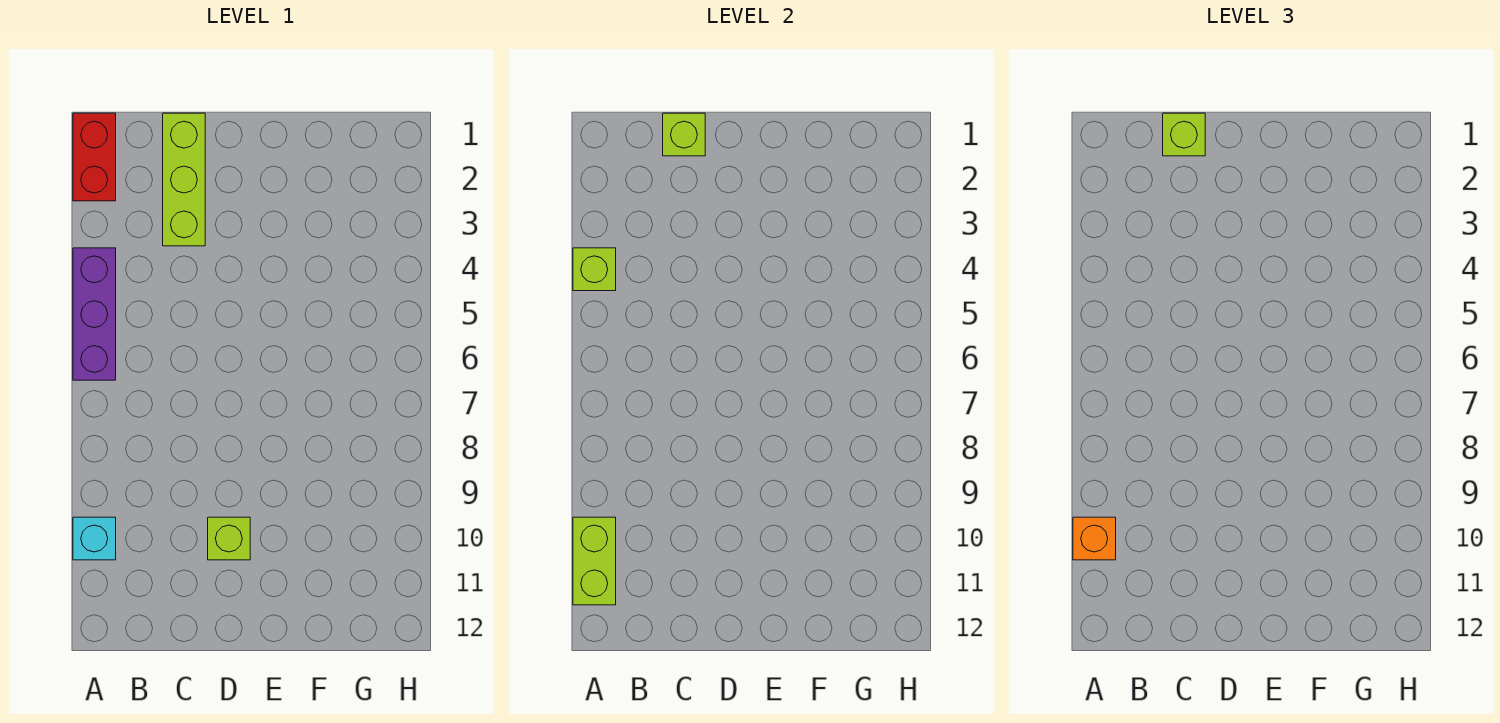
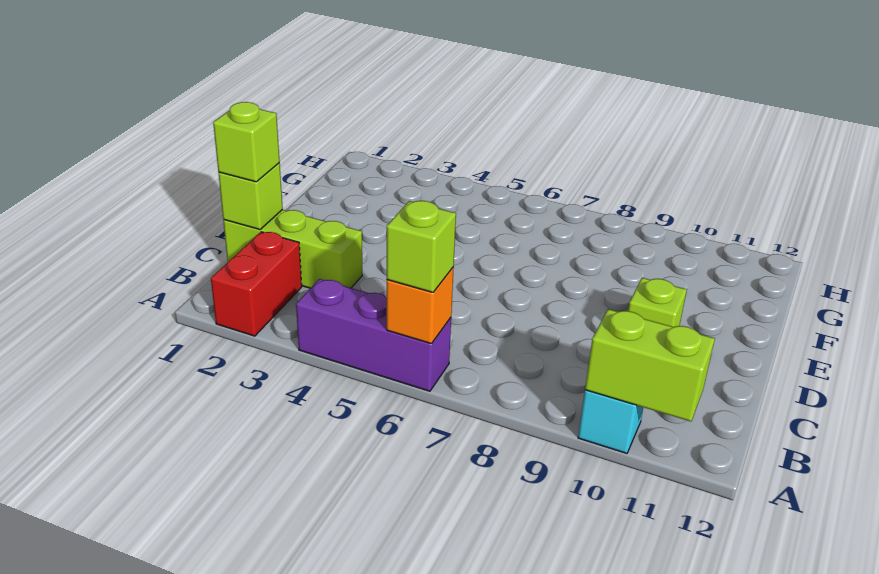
red 1x2 brick [73,113,116,201] -> red 1x2 brick turned to [211,232,302,336]
lime 1x1 brick [573,248,616,291] -> lime 1x1 brick moved to [387,201,456,292]
orange 1x1 brick [1073,517,1116,560] -> orange 1x1 brick moved to [387,267,454,344]

